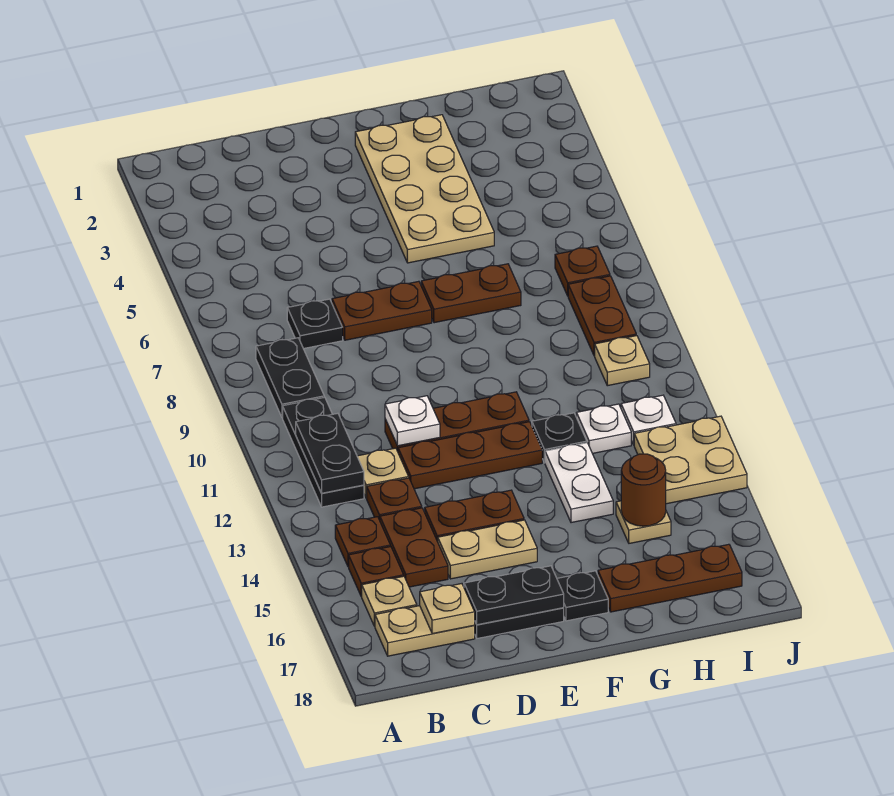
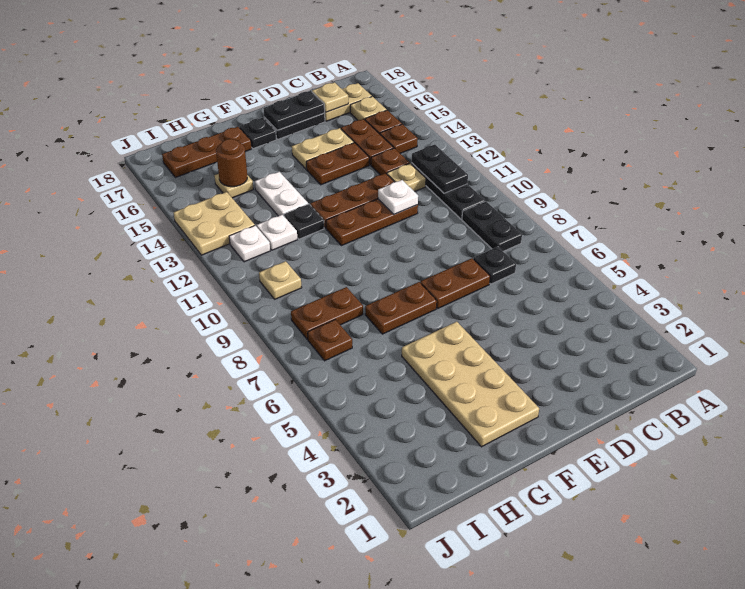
brown 1x2 plate [568,276,636,356] -> brown 1x2 plate turned to [291,287,363,340]

